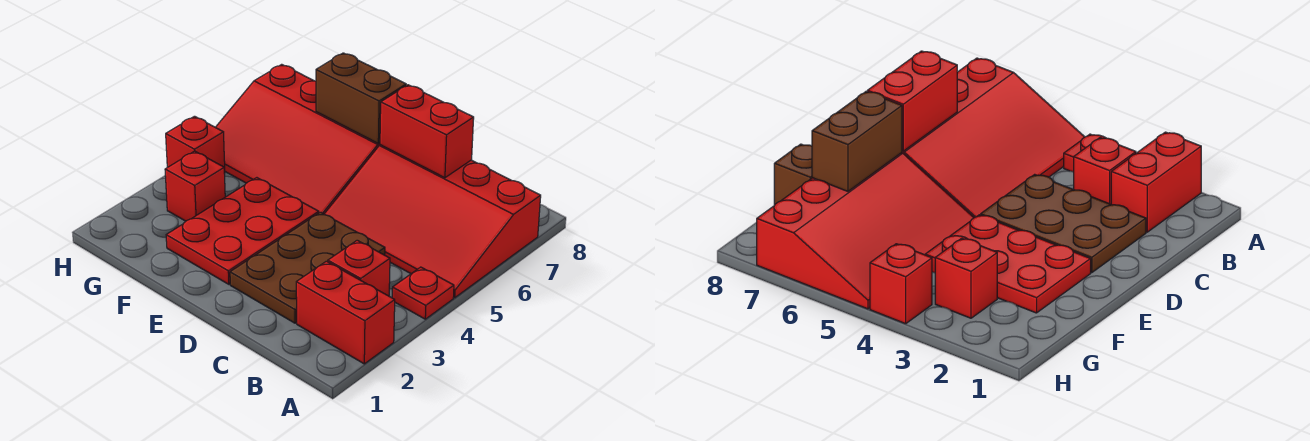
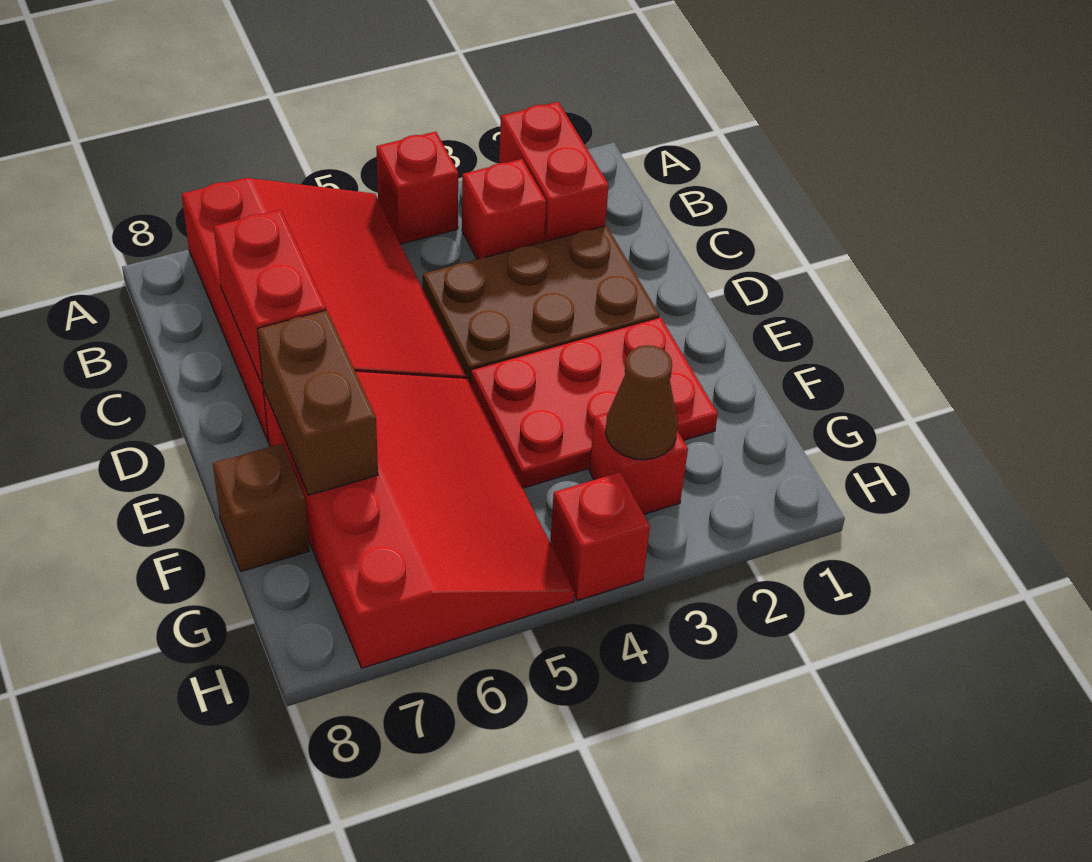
red 1x1 plate [392,267,454,319] -> red 1x1 brick [376,132,458,244]
none -> brown 1x1 cone [606,345,678,460]

